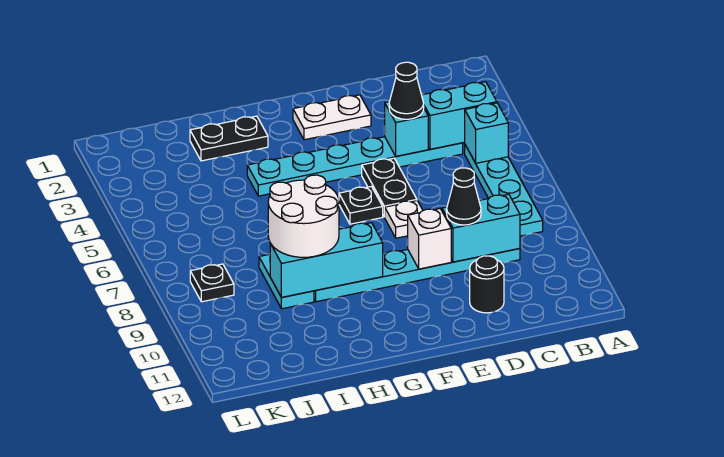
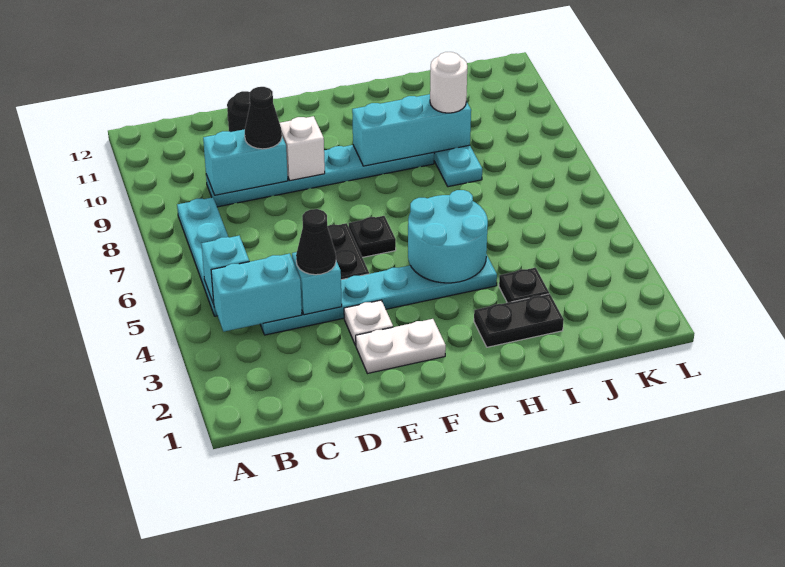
white 1x1 plate [385,201,423,238] -> white 1x1 plate moved to [344,300,393,345]
none -> cyan 2x2 round brick [408,190,488,283]
white 2x2 round brick [268,175,339,257] -> white 1x1 round brick [430,52,467,113]
black 1x1 plate [190,264,234,302] -> black 1x1 plate moved to [499,268,549,303]

